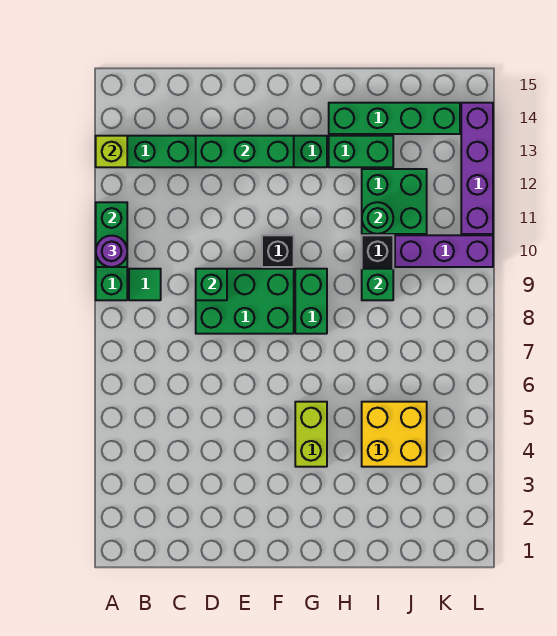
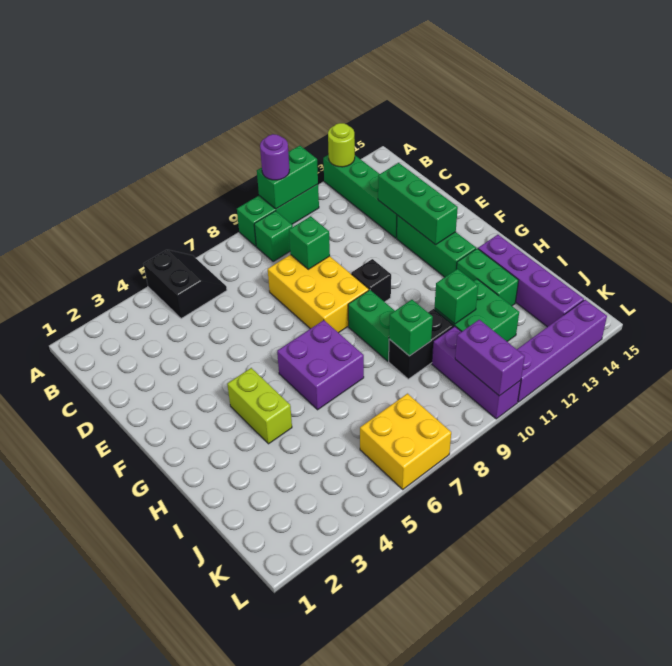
none -> black 2x2 slope [144,250,227,319]
lime 1x1 brick [96,136,127,167] -> lime 1x1 round brick [328,123,355,167]
green 1x1 tile [129,269,161,300] -> green 1x1 brick [254,211,293,261]
green 2x3 brick [196,269,294,334] -> yellow 2x3 brick [268,255,369,333]
lime 1x2 brick [295,402,327,467] -> lime 1x2 brick turned to [227,368,292,444]
none -> purple 2x2 brick [277,320,364,410]
green 1x2 brick [295,269,327,334] -> green 1x2 brick turned to [348,290,395,361]
green 1x4 brick [329,103,460,134] -> purple 1x4 brick [478,235,584,327]
yellow 2x2 brick [362,402,427,467] -> yellow 2x2 brick moved to [360,394,451,489]
green 1x1 round brick [362,202,393,234] -> green 1x1 brick [435,269,478,324]
none -> purple 1x2 brick [455,320,525,396]

